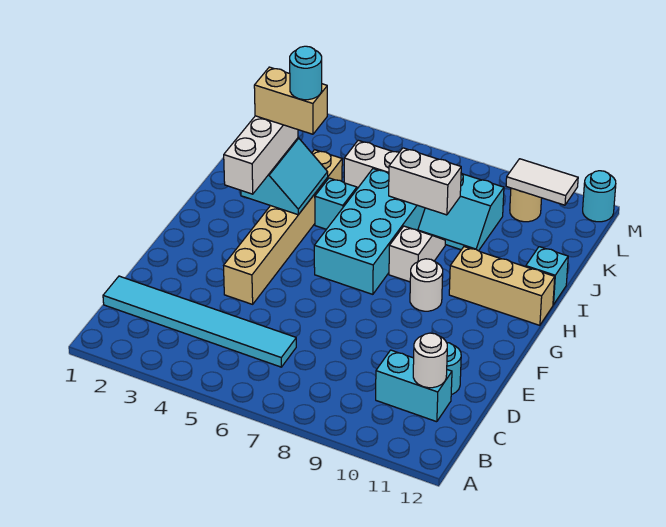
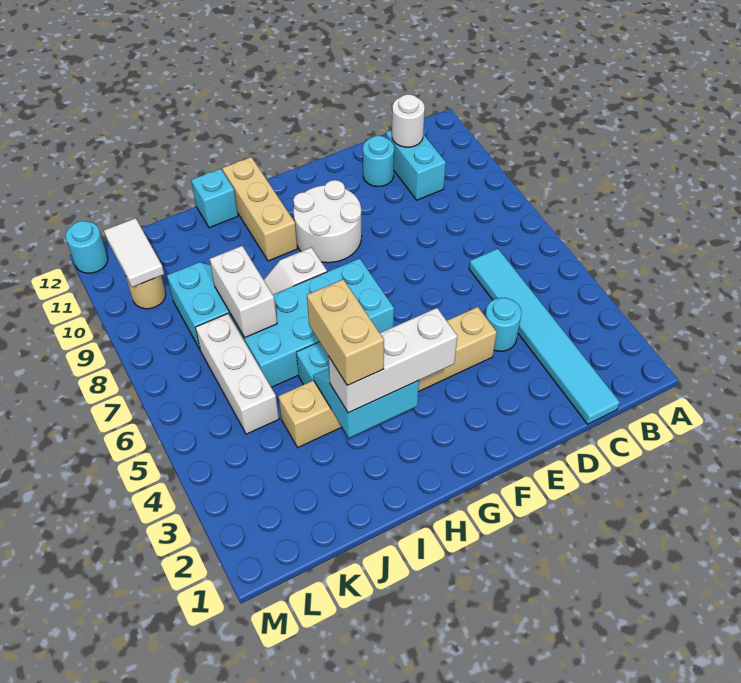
white 1x1 round brick [410,259,443,311] -> white 2x2 round brick [293,180,362,263]
cyan 1x1 round brick [290,46,322,100] -> cyan 1x1 round brick moved to [485,298,522,351]

